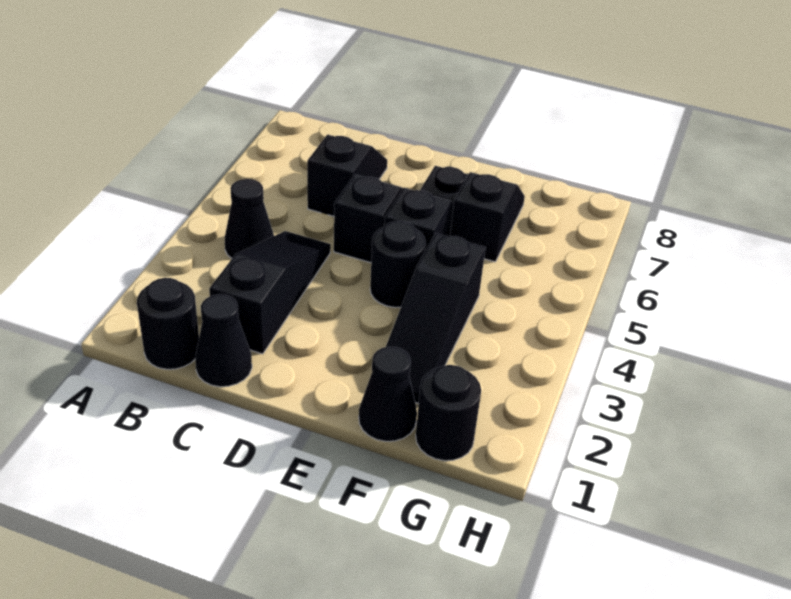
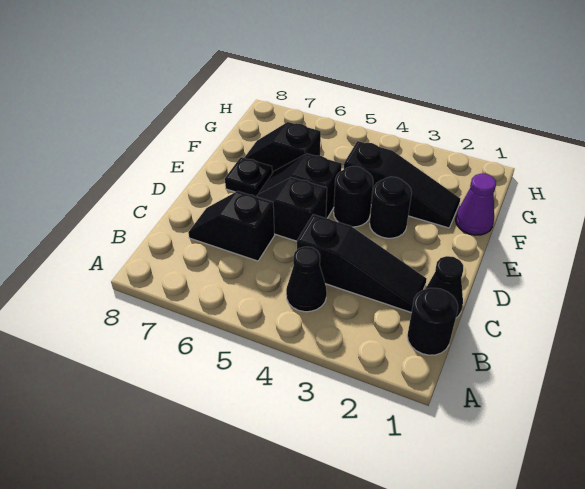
black 1x3 slope [209,231,331,354] -> black 1x3 slope turned to [297,214,427,313]
black 1x1 cone [359,347,417,441] -> purple 1x1 cone [456,174,496,235]
black 1x1 round brick [416,365,481,461] -> black 1x1 round brick moved to [370,177,412,238]

